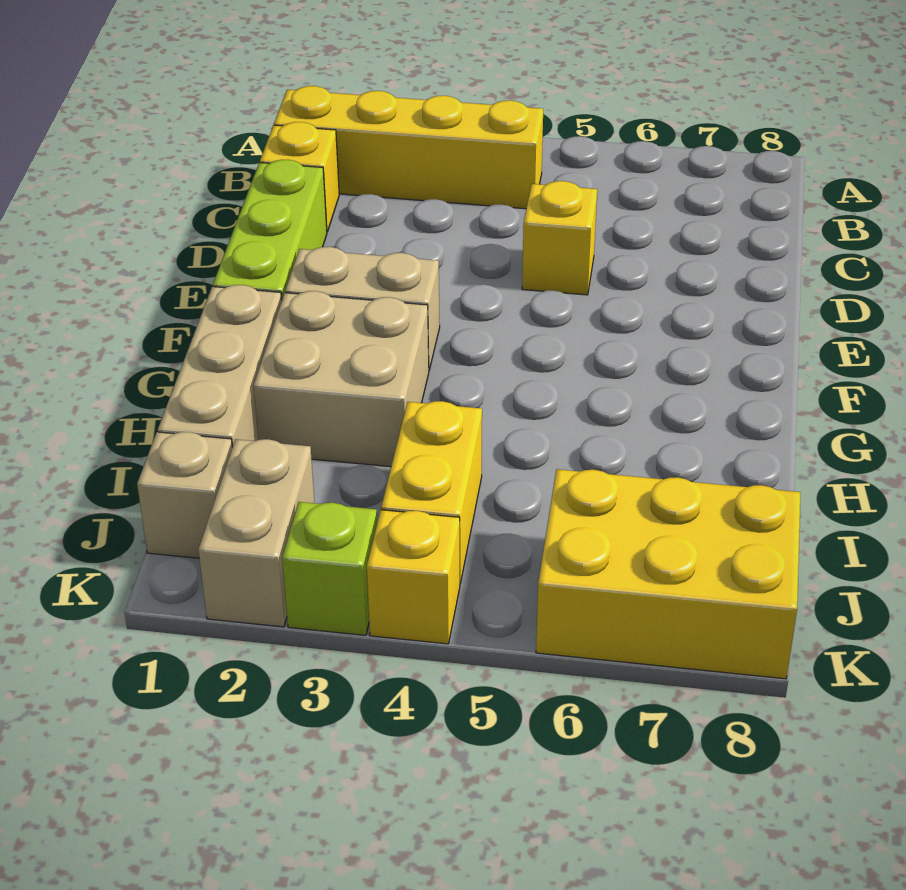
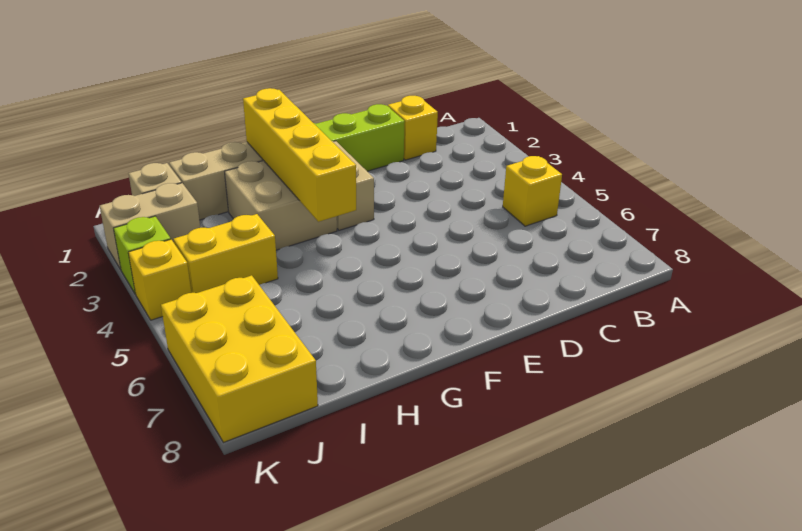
yellow 1x4 brick [274,86,543,209] -> yellow 1x4 brick moved to [243,88,356,222]
yellow 1x1 brick [522,181,597,295] -> yellow 1x1 brick moved to [503,156,562,226]

